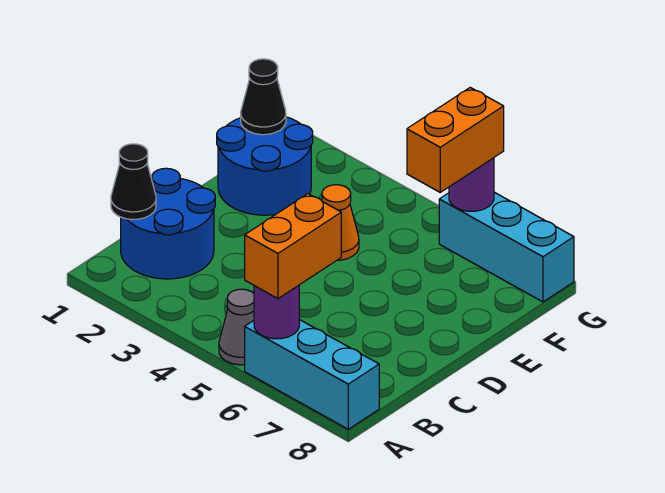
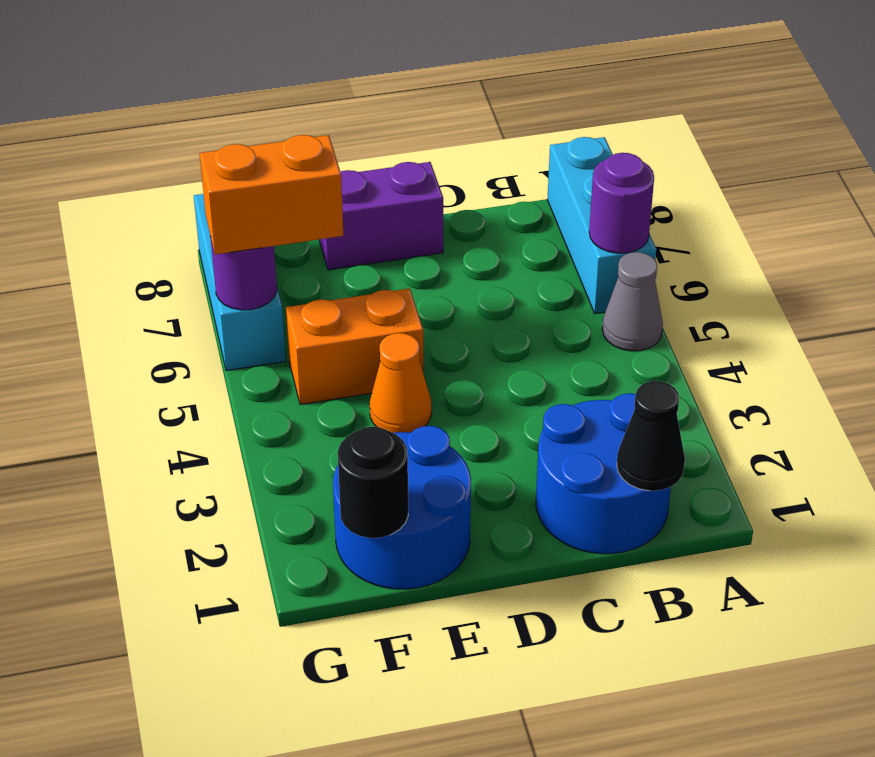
orange 1x2 brick [245,194,341,299] -> orange 1x2 brick moved to [286,288,423,405]
none -> purple 1x2 brick [319,162,443,270]
black 1x1 cone [241,59,286,135] -> black 1x1 round brick [338,427,408,538]

